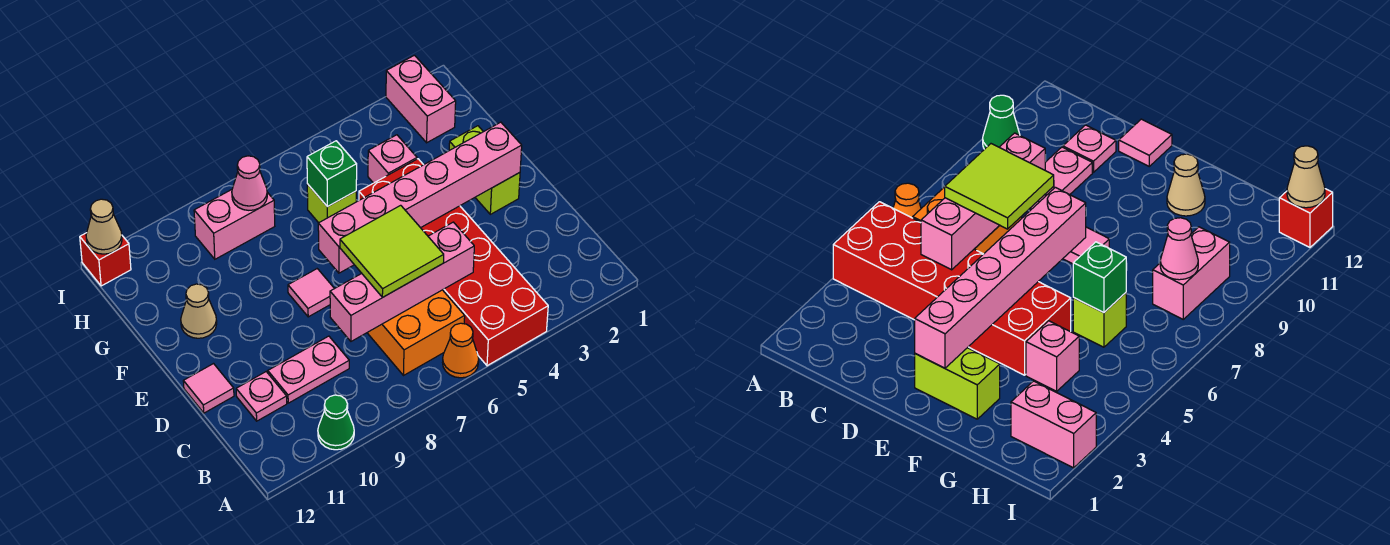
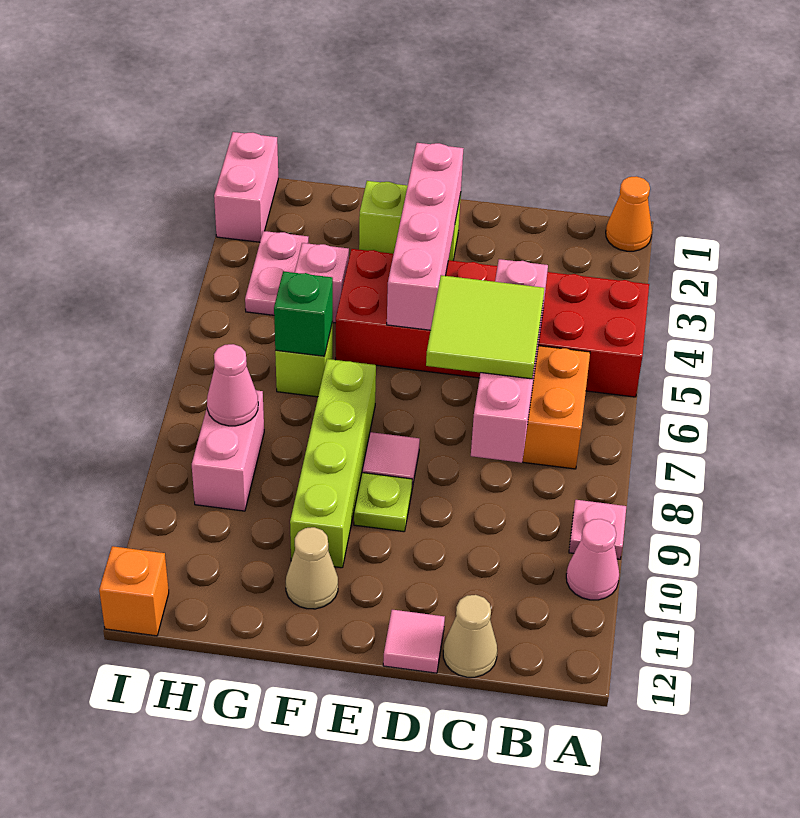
orange 1x1 cone [443,323,479,378] -> orange 1x1 cone moved to [606,176,652,251]
green 1x1 cone [318,395,354,450] -> pink 1x1 cone [566,519,619,600]
pink 1x2 plate [268,336,349,403] -> pink 1x2 plate moved to [245,231,309,315]
pink 1x1 plate [236,372,287,421] -> pink 1x1 plate moved to [569,500,626,559]
pink 1x6 brick [318,122,522,273] -> pink 1x4 brick [387,143,464,330]
none -> lime 1x1 plate [354,473,412,532]
none -> lime 1x4 brick [290,359,376,568]
pink 1x2 brick [386,55,456,143] -> pink 1x2 brick turned to [214,132,278,242]
red 1x1 brick [80,233,131,286] -> orange 1x1 brick [99,546,169,636]
tan 1x1 cone [86,199,122,254] -> tan 1x1 cone moved to [443,595,497,677]

